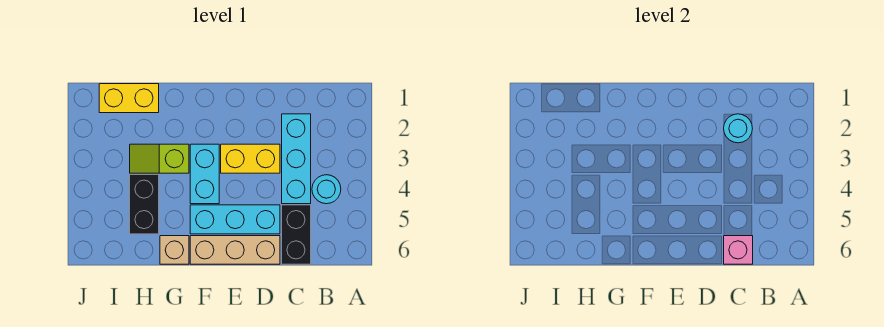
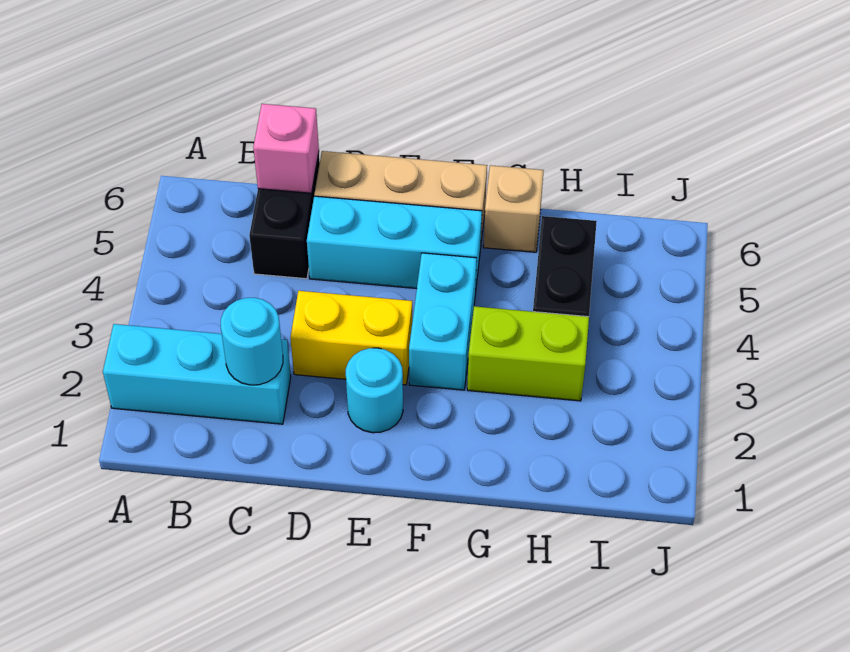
cyan 1x1 round brick [312,175,341,204] -> cyan 1x1 round brick moved to [346,348,403,433]
cyan 1x3 brick [282,114,311,204] -> cyan 1x3 brick turned to [103,324,291,424]
lime 1x2 slope [130,144,189,173] -> lime 1x2 brick [467,306,589,401]
yellow 1x2 brick [99,84,159,113] -> none

